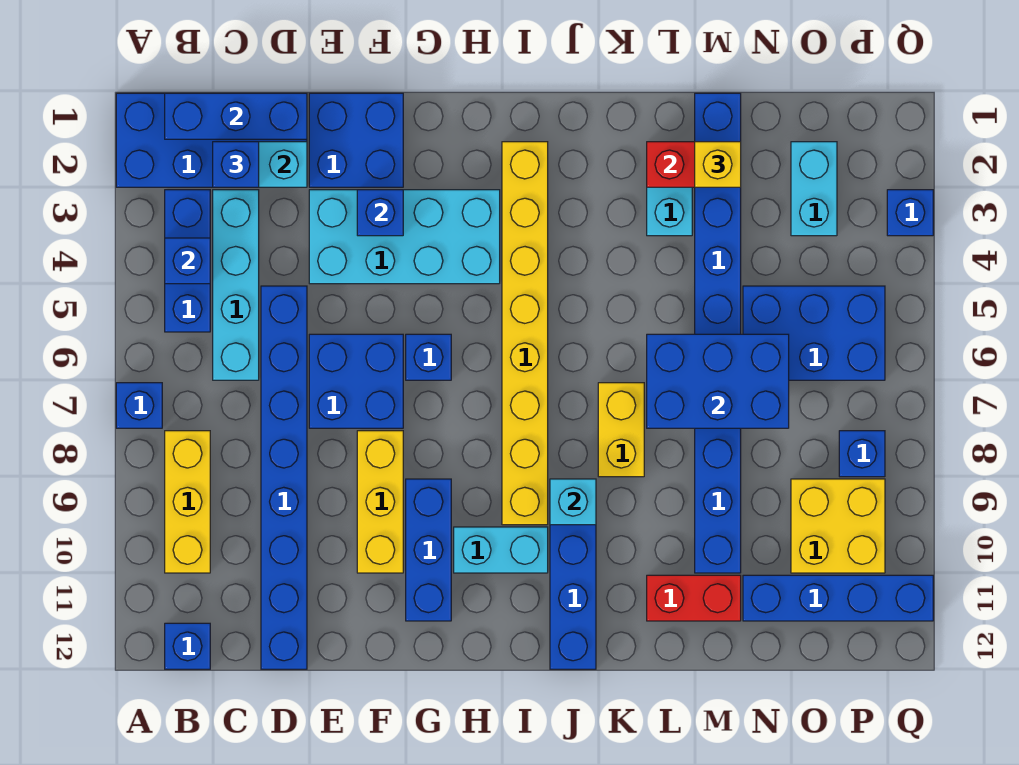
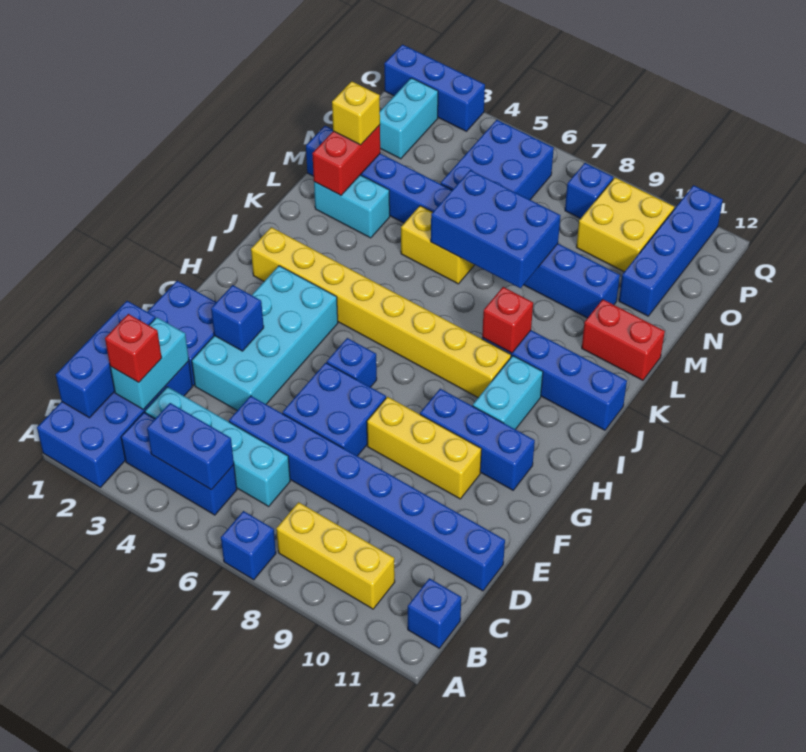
blue 1x1 brick [165,238,210,284] -> blue 1x2 brick [147,403,234,490]
blue 1x1 brick [213,142,259,187] -> red 1x1 brick [105,314,162,383]
cyan 1x1 brick [550,479,596,525] -> red 1x1 brick [482,287,533,353]
yellow 1x2 brick [598,383,644,477] -> yellow 1x2 brick moved to [401,206,474,284]
blue 2x3 brick [647,334,789,428] -> blue 2x3 brick turned to [431,170,561,288]
red 1x2 brick [647,575,741,621] -> red 1x2 brick turned to [582,300,665,380]
cyan 1x2 brick [791,142,837,236] -> cyan 1x2 brick turned to [380,78,438,159]
blue 1x1 brick [887,190,933,236] -> blue 1x3 brick [384,45,485,131]

